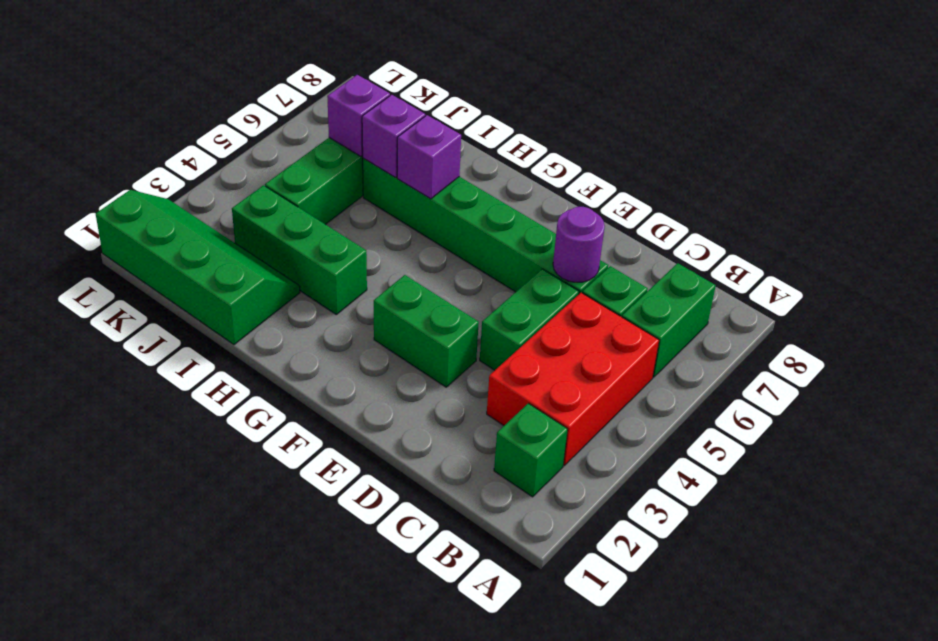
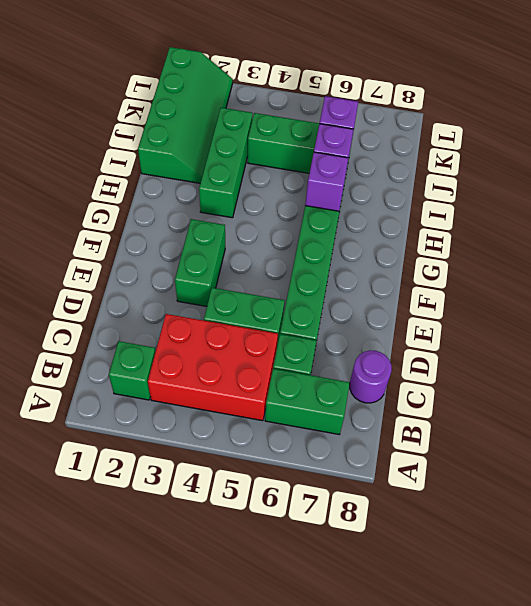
purple 1x1 round brick [553,207,605,282] -> purple 1x1 round brick moved to [350,350,392,403]

